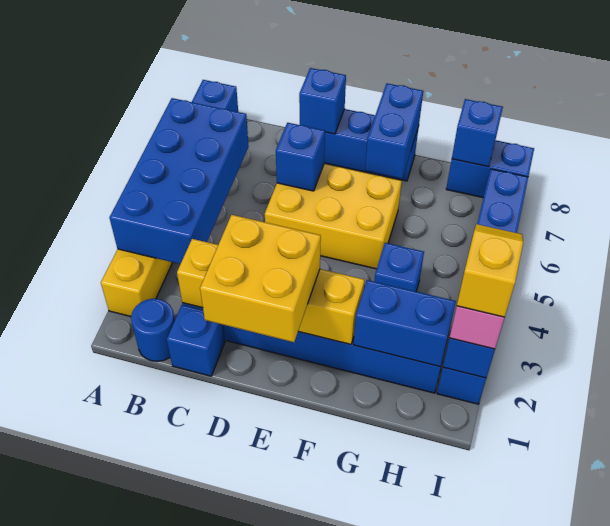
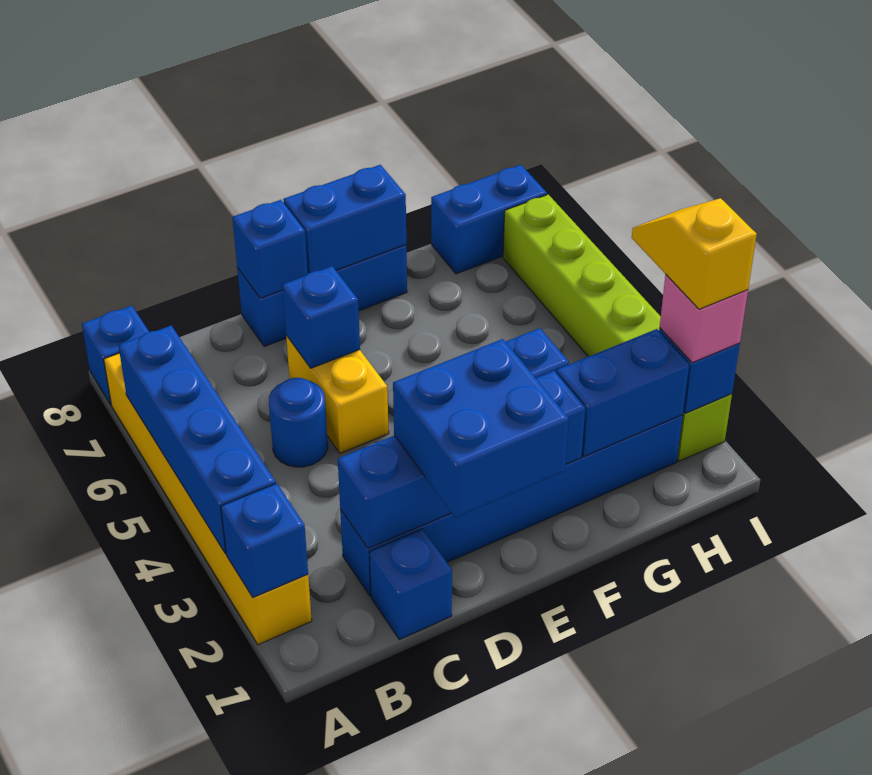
blue 2x4 brick [109,98,249,264] -> blue 1x4 brick [118,326,276,553]
blue 1x1 round brick [131,299,175,361] -> blue 1x1 round brick moved to [269,378,328,467]
yellow 1x4 brick [177,239,364,344] -> blue 1x4 brick [338,371,585,548]
yellow 2x2 brick [200,215,321,342] -> blue 2x2 brick [393,339,569,518]
yellow 2x3 brick [265,164,402,269] -> yellow 1x2 brick [286,335,389,453]
blue 1x2 brick [365,83,423,179] -> blue 1x2 brick turned to [283,165,406,274]
blue 1x1 brick [452,99,503,167] -> blue 1x1 brick moved to [221,483,308,597]
blue 1x6 brick [437,169,528,404] -> lime 1x6 brick [503,194,732,461]

